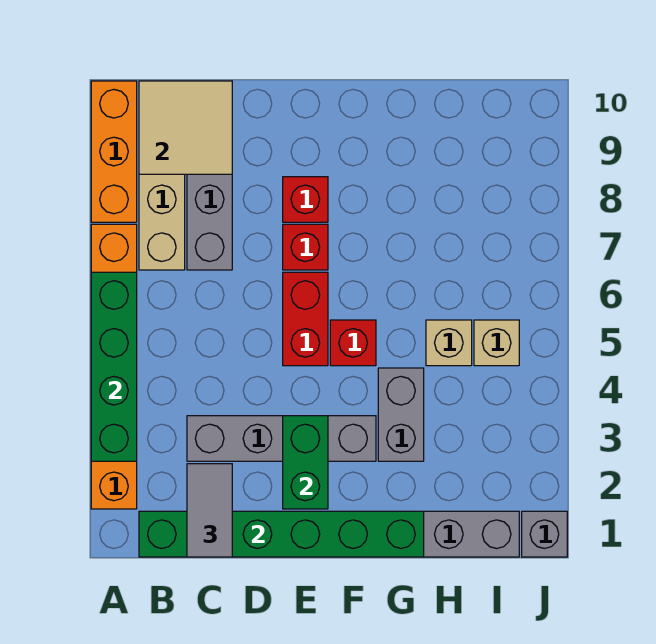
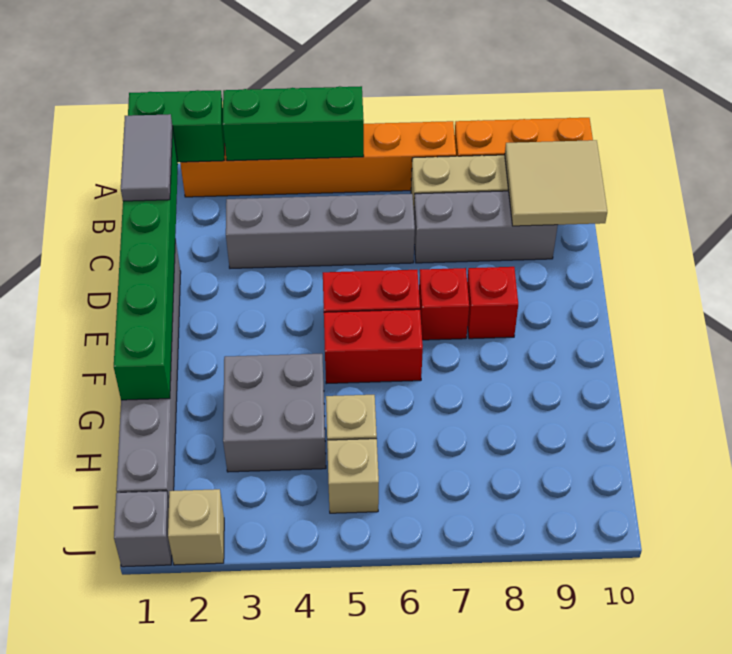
green 1x4 brick [91,272,137,461] -> green 1x3 brick [223,86,364,161]
grey 1x2 tile [187,464,232,557] -> grey 1x2 tile turned to [121,114,173,201]
grey 1x4 brick [187,416,376,461] -> grey 1x4 brick turned to [226,194,415,268]
green 1x2 brick [283,416,328,509] -> green 1x2 brick moved to [128,90,225,162]
red 1x1 brick [330,320,376,366] -> red 1x2 brick [324,309,423,384]
grey 1x2 brick [378,368,424,461] -> grey 2x2 brick [223,354,326,472]
none -> tan 1x1 brick [168,489,224,565]

